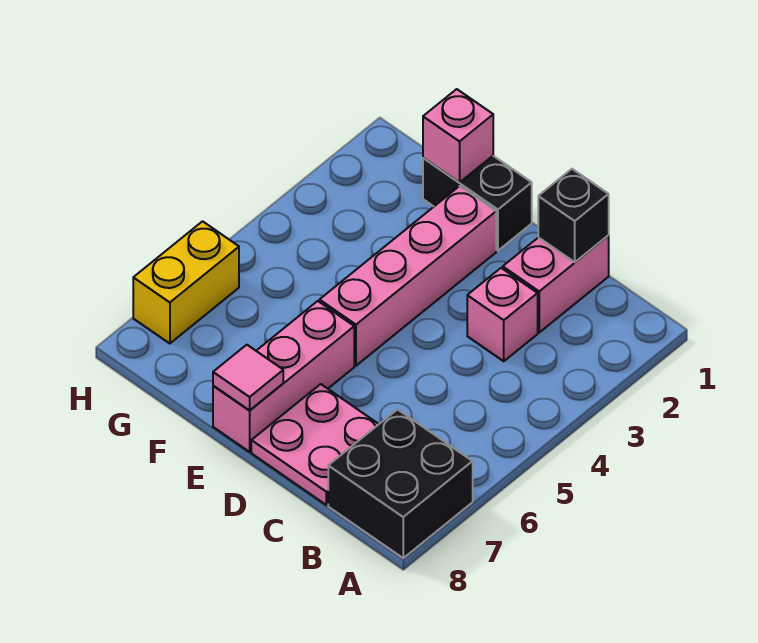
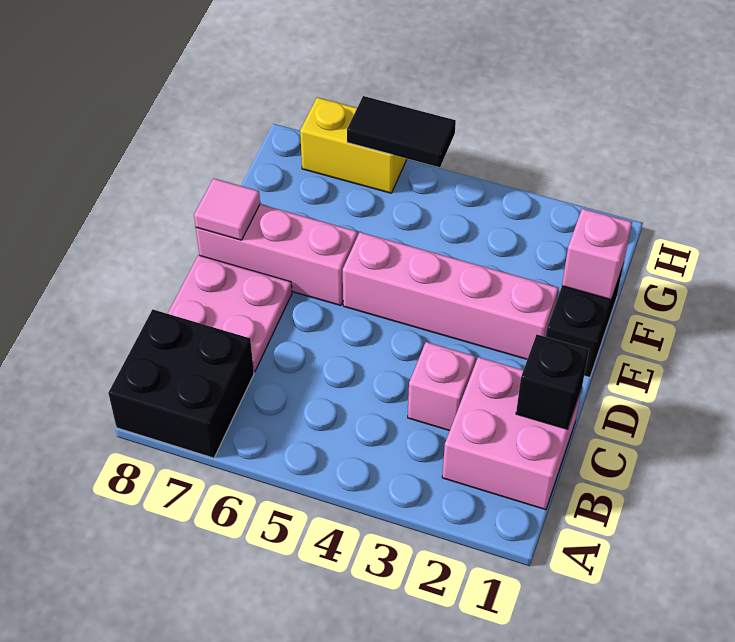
pink 1x2 brick [503,236,609,332] -> pink 2x2 brick [442,357,582,510]
none -> black 1x2 tile [347,96,456,167]

